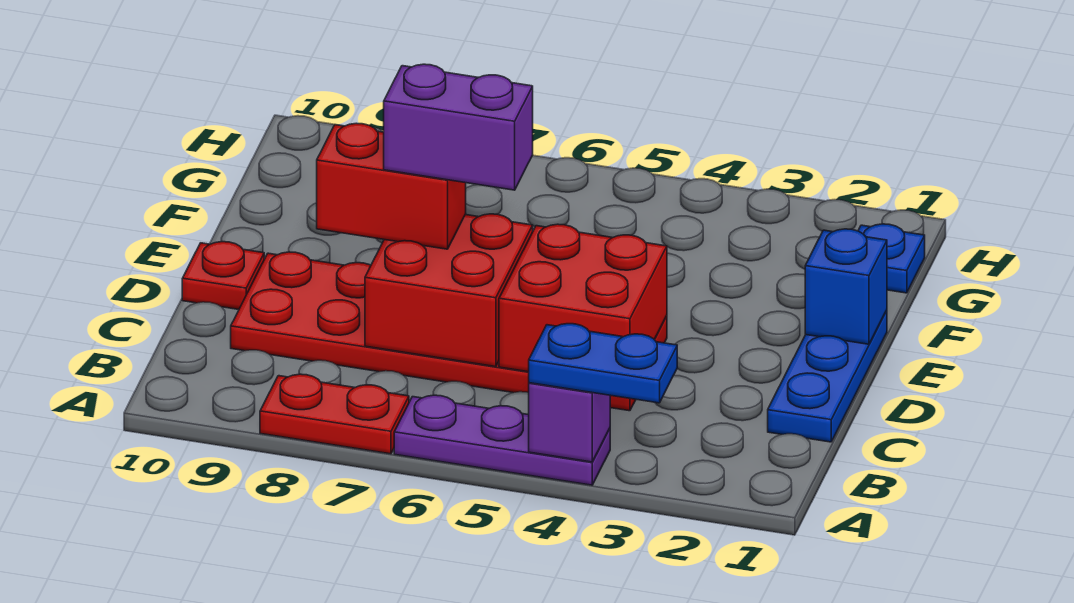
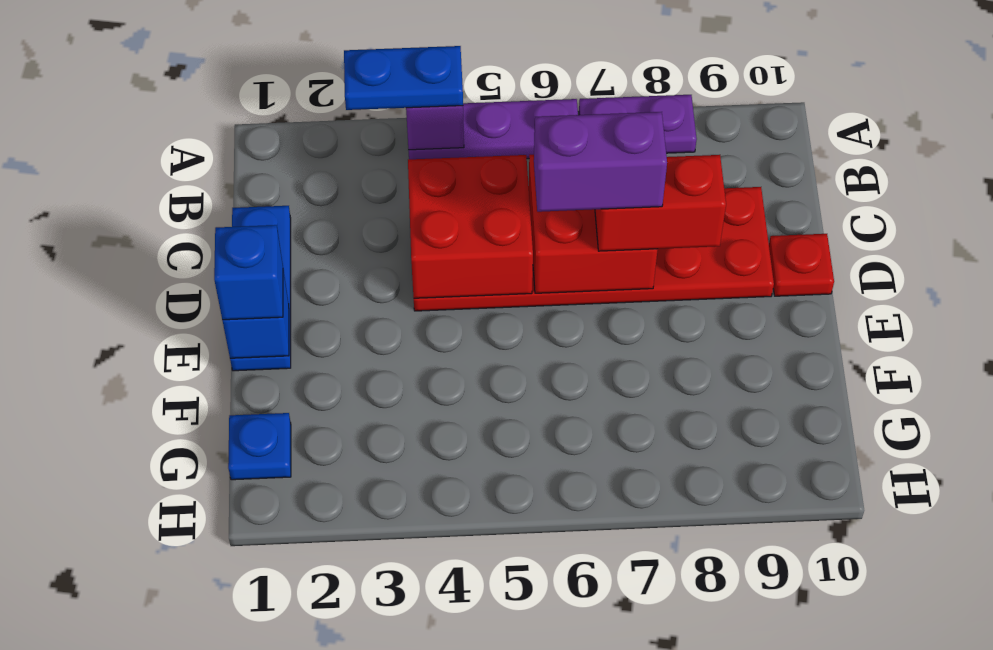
red 1x2 plate [260,374,409,454] -> purple 1x2 plate [579,95,697,153]
none -> blue 1x1 brick [214,225,283,320]

